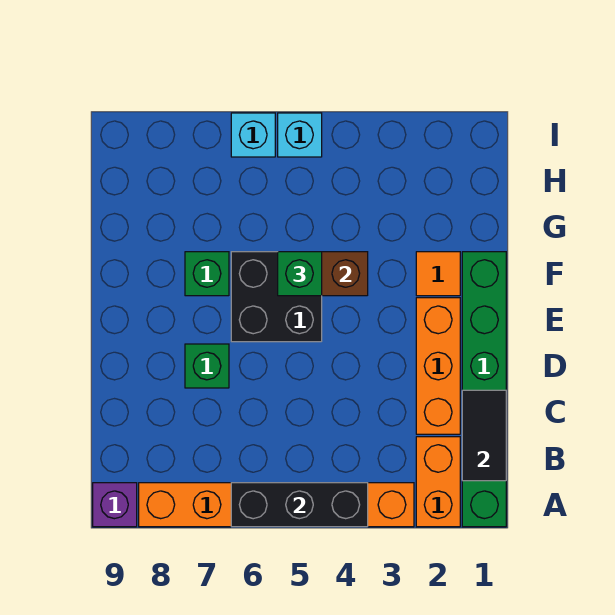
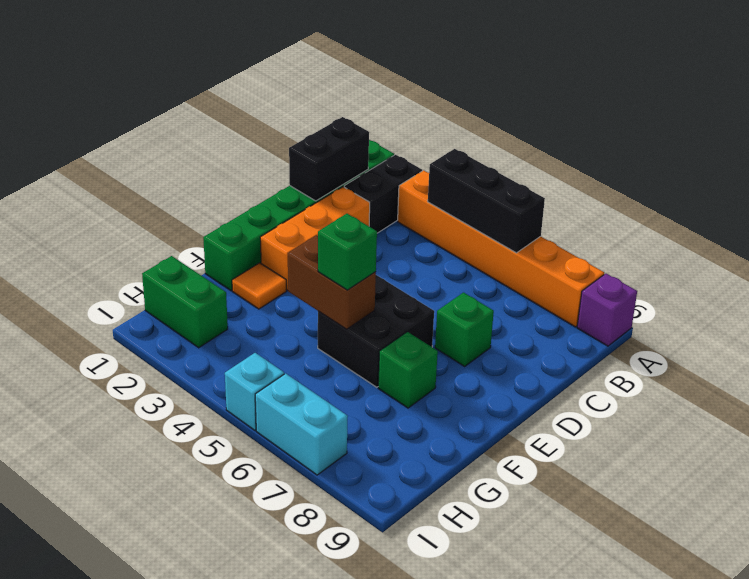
orange 1x2 brick [416,437,460,527] -> black 1x2 brick [344,155,422,233]
black 1x2 tile [462,390,506,481] -> black 1x2 brick [289,117,369,201]
none -> green 1x2 brick [142,256,228,348]
cyan 1x1 brick [231,113,275,157] -> cyan 1x2 brick [255,373,348,475]

